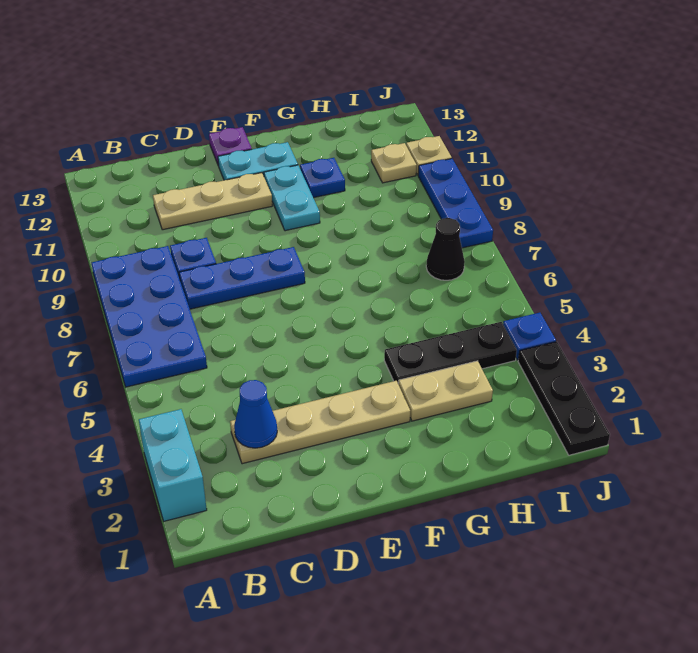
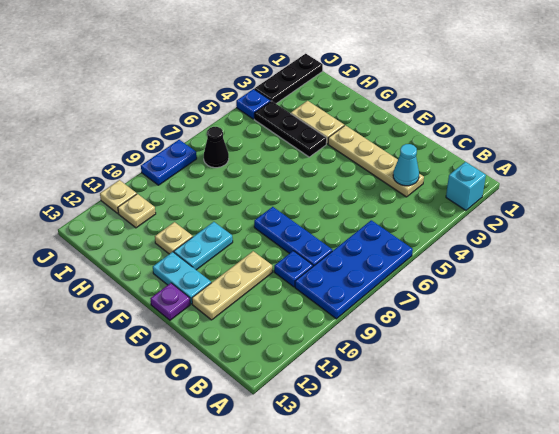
cyan 1x2 brick [139,409,207,521] -> cyan 1x1 brick [446,162,486,210]
blue 1x1 cone [234,380,277,448] -> cyan 1x1 cone [393,144,419,186]
tan 1x3 plate [153,173,272,230] -> tan 1x3 plate turned to [192,251,273,320]
blue 1x1 plate [300,158,345,198] -> tan 1x1 plate [155,222,193,254]
blue 1x3 plate [418,159,493,248] -> blue 1x2 plate [141,140,197,185]

